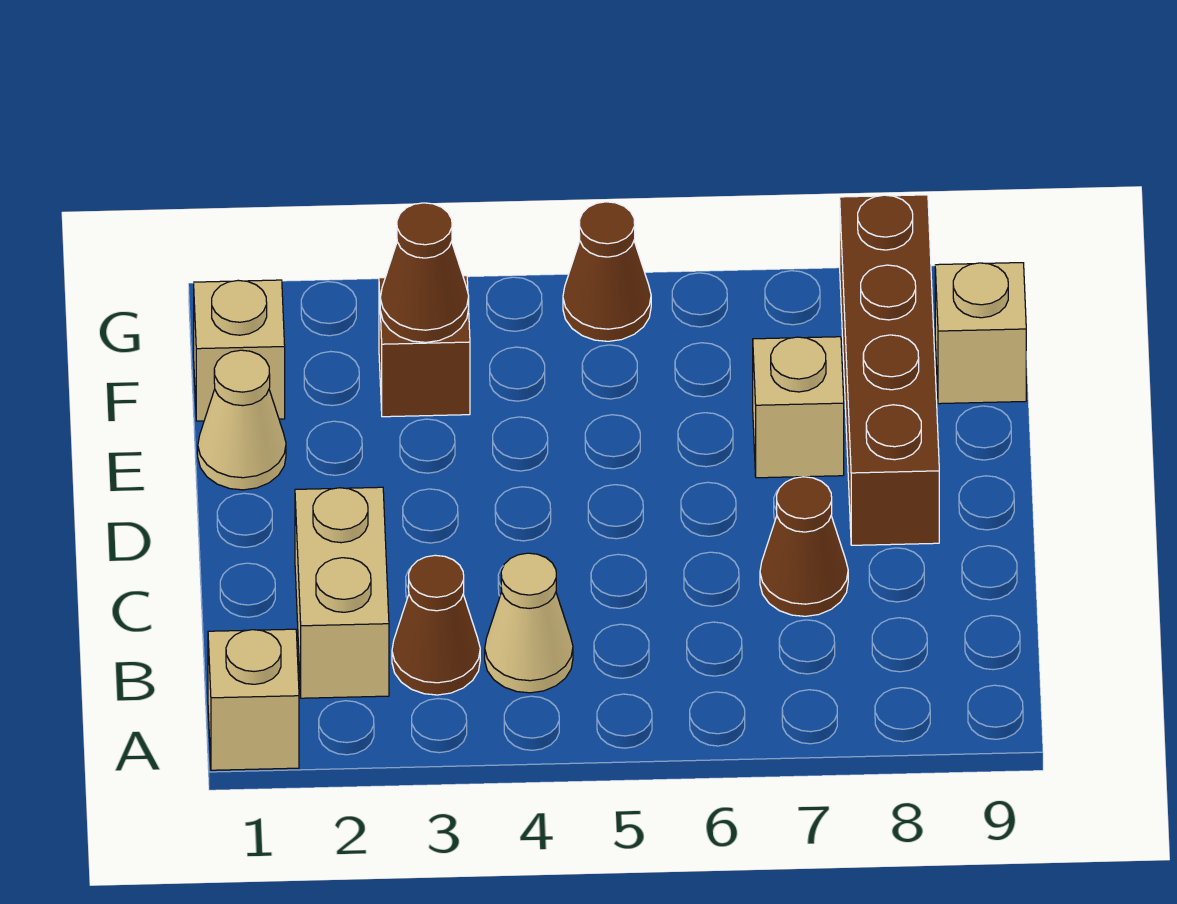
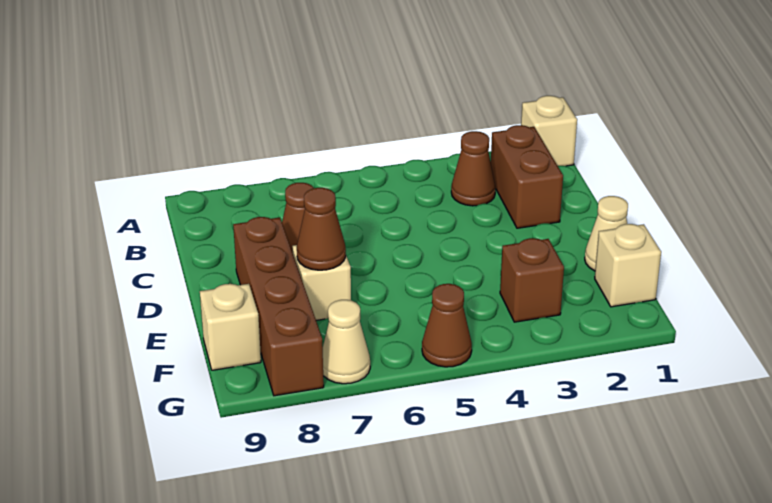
tan 1x2 brick [295,487,389,698] -> brown 1x2 brick [491,125,563,228]
tan 1x1 cone [485,553,573,693] -> tan 1x1 cone moved to [323,300,370,384]
brown 1x1 cone [380,203,469,342] -> brown 1x1 cone moved to [297,188,346,270]

